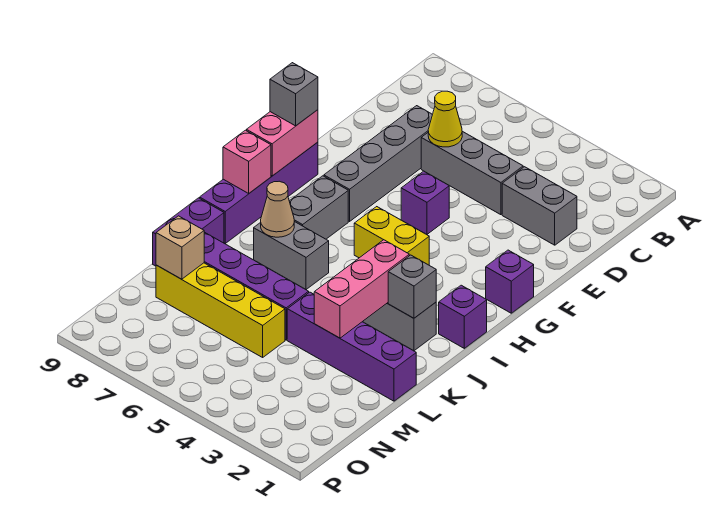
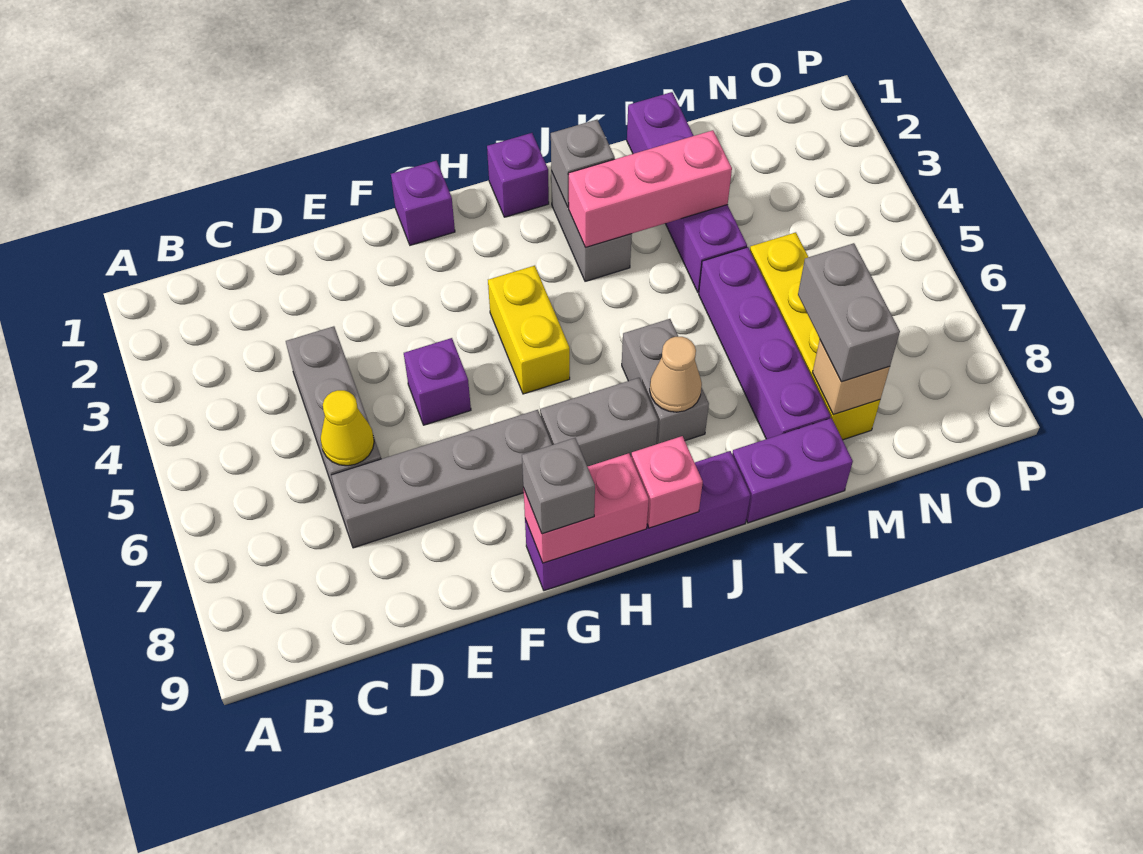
grey 1x2 brick [502,167,577,245] -> grey 1x2 brick moved to [798,243,900,382]

